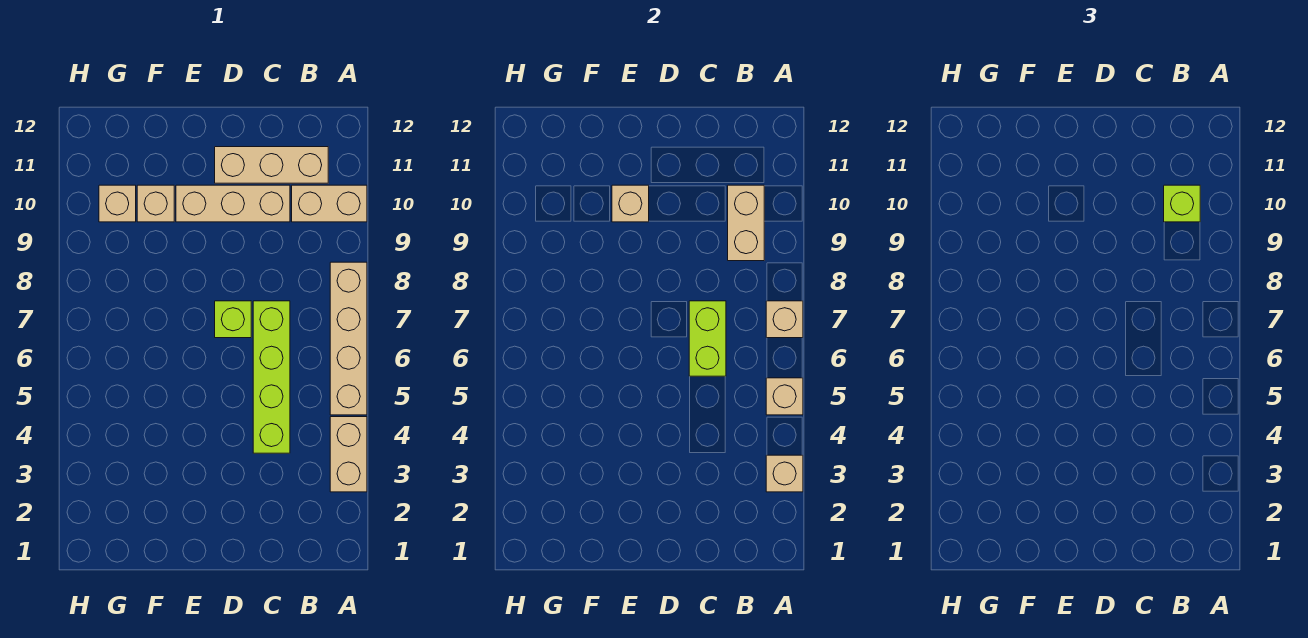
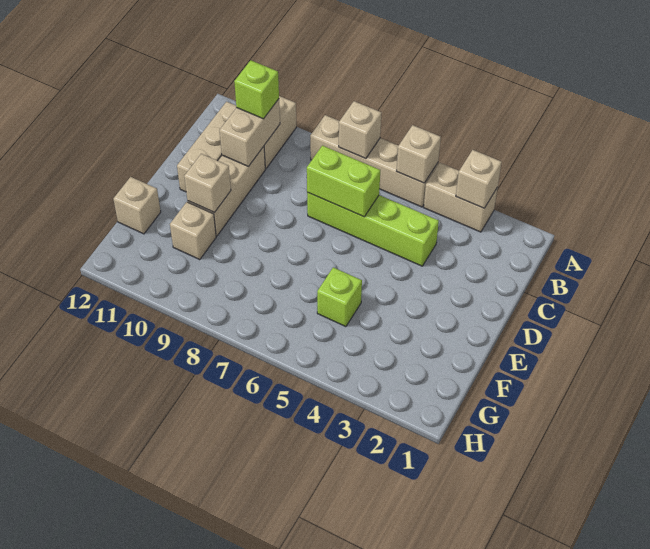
tan 1x2 brick [728,185,764,261] -> tan 1x2 brick turned to [219,99,280,167]
lime 1x1 brick [215,301,251,338] -> lime 1x1 brick moved to [317,267,362,327]
tan 1x1 brick [99,185,136,222] -> tan 1x1 brick moved to [113,177,161,234]

